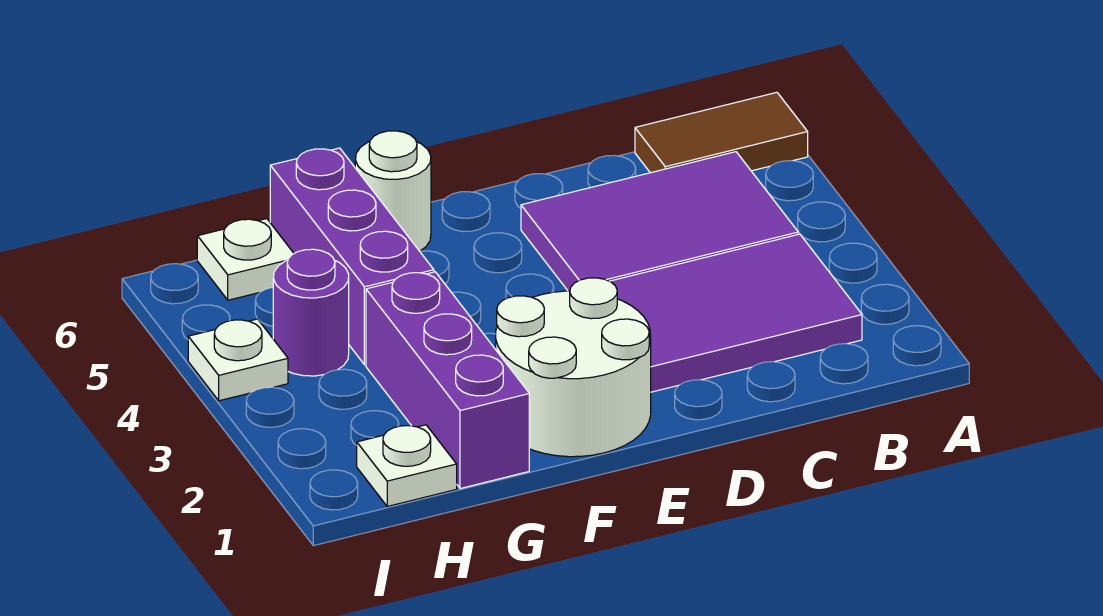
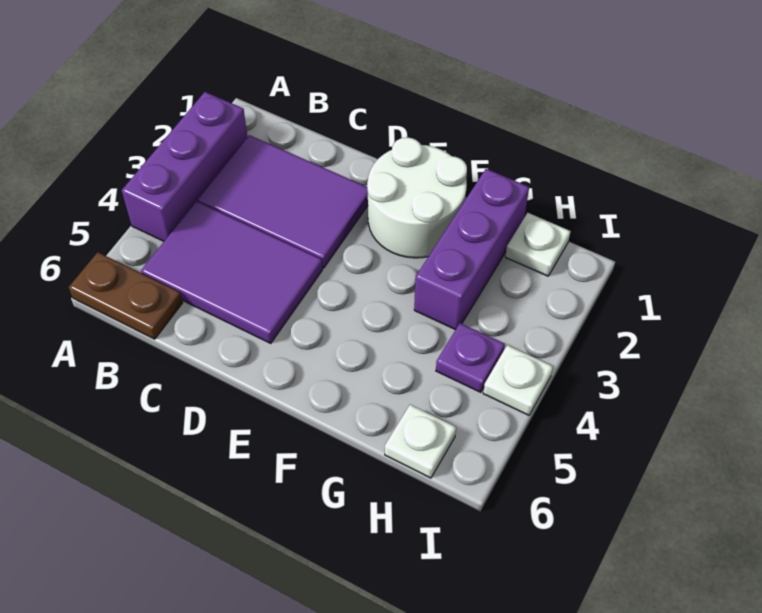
brown 1x2 tile [635,92,808,173] -> brown 1x2 plate [69,252,183,339]
white 1x1 round brick [355,131,431,251] -> none
purple 1x3 brick [270,148,434,365] -> purple 1x3 brick moved to [122,92,248,241]
purple 1x1 round brick [273,249,349,376] -> purple 1x1 plate [436,323,505,392]

